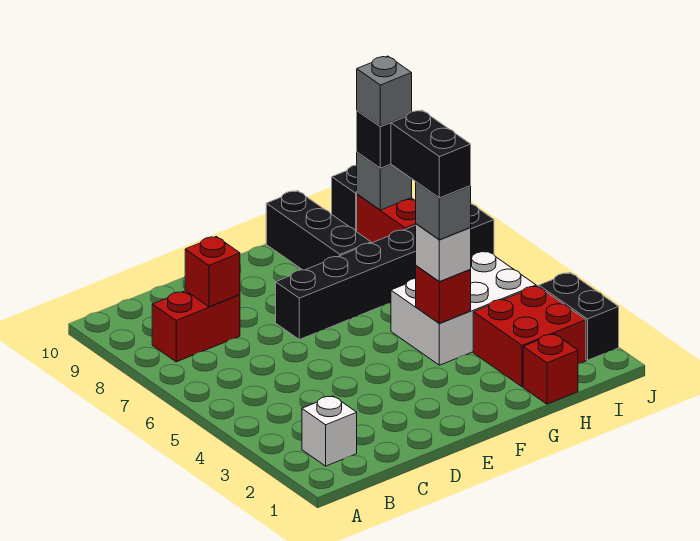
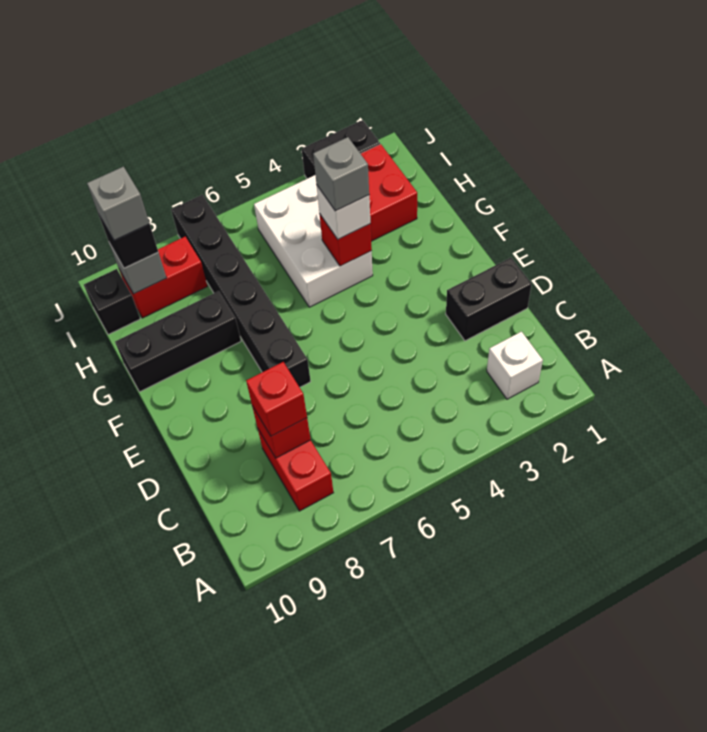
black 1x2 brick [391,110,471,198] -> black 1x2 brick moved to [446,258,532,341]
red 1x1 brick [523,334,578,404] -> red 1x1 brick moved to [246,362,307,436]

